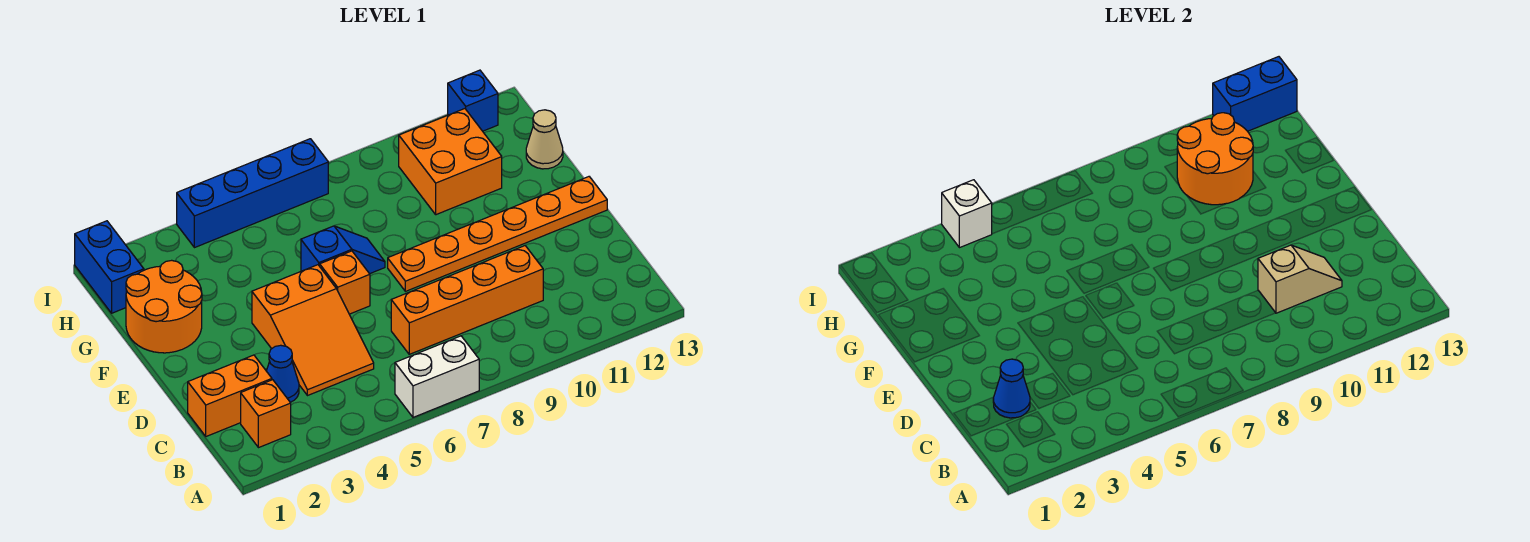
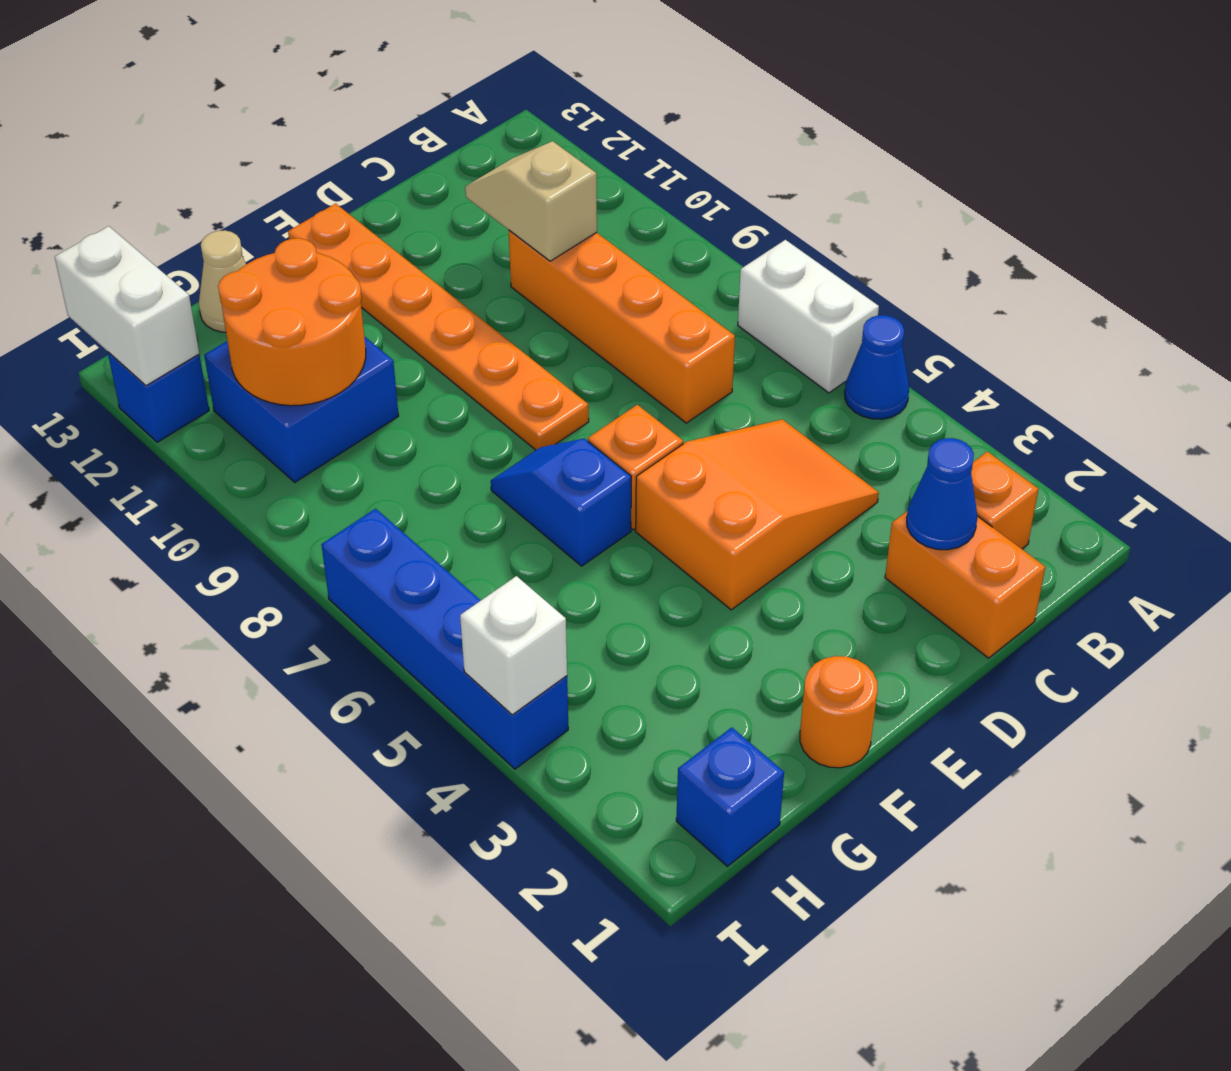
blue 1x1 cone [267,345,299,402] -> blue 1x1 cone moved to [845,315,909,419]
orange 2x2 round brick [126,260,202,353] -> orange 1x1 round brick [800,656,877,768]
orange 2x2 brick [399,109,502,215] -> blue 2x2 brick [204,336,399,482]
blue 1x2 brick [75,221,144,313] -> blue 1x1 brick [676,727,784,866]
blue 1x2 brick [1213,57,1297,131] -> white 1x2 brick [55,226,199,386]

